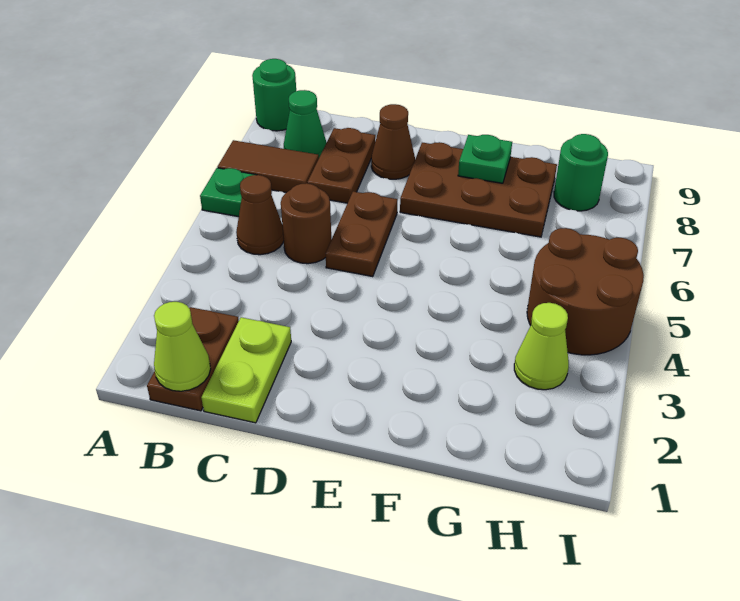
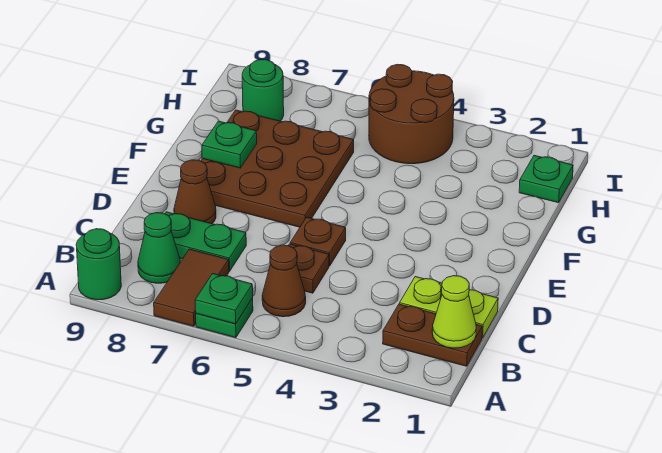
none -> green 1x1 plate [195,274,253,324]
brown 1x1 round brick [281,183,331,264] -> brown 1x1 plate [288,244,329,293]
brown 1x2 plate [307,128,375,203] -> green 1x2 plate [165,212,246,271]
brown 1x2 plate [326,191,397,277] -> brown 1x1 plate [290,217,346,266]
brown 2x3 plate [400,142,557,237] -> brown 3x3 plate [201,110,354,227]
none -> green 1x1 plate [519,155,573,203]
lime 1x1 cone [514,303,569,390] -> none

